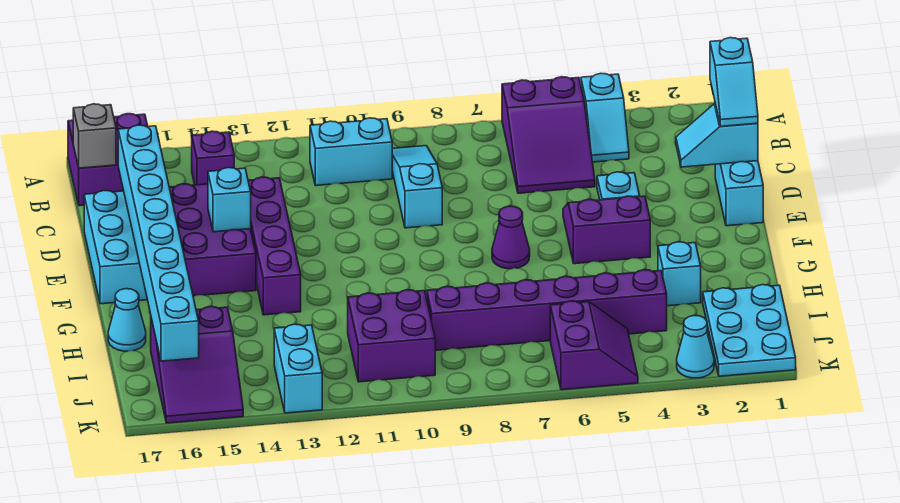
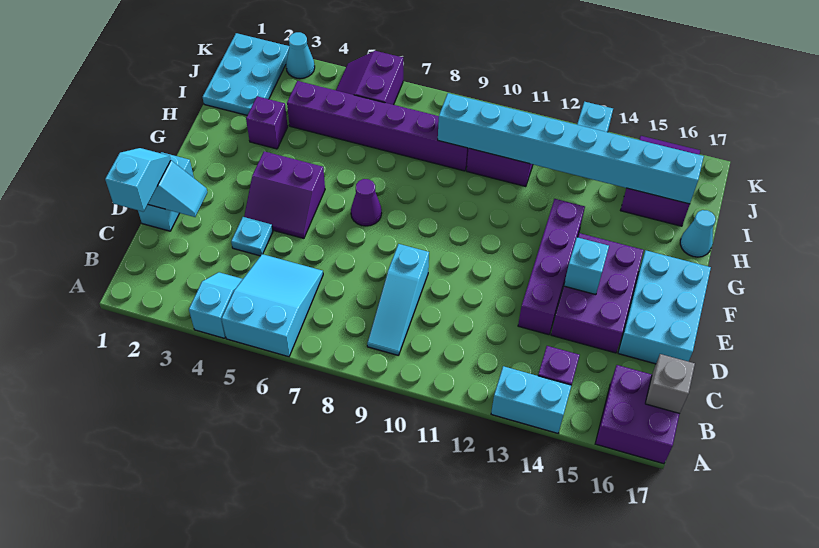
purple 2x3 slope [502,77,595,193] -> cyan 2x3 slope [222,254,323,357]
cyan 1x2 brick [310,118,392,186] -> cyan 1x2 brick moved to [491,366,571,433]
cyan 1x8 brick [118,125,199,361] -> cyan 1x8 brick turned to [438,93,704,204]
cyan 1x1 brick [658,242,701,306] -> purple 1x1 brick [246,96,288,149]

